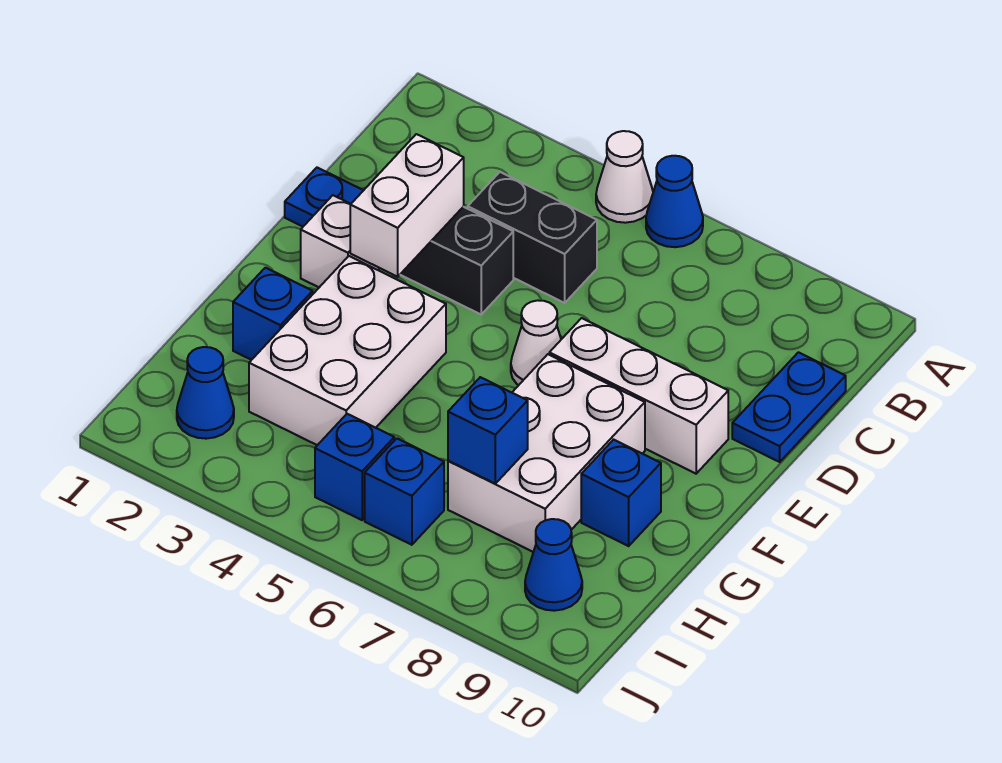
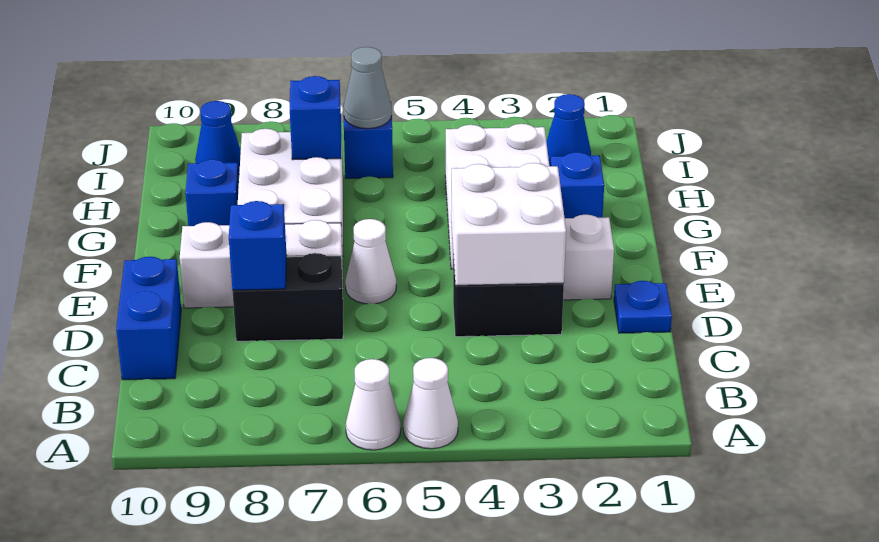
blue 1x1 cone [646,156,703,247] -> white 1x1 cone [346,359,401,450]
black 1x2 brick [468,172,597,303] -> black 1x2 brick moved to [232,253,343,341]
blue 1x2 plate [732,352,846,462] -> blue 1x2 brick [116,257,181,380]
white 1x2 brick [350,134,464,277] -> white 2x2 brick [451,163,566,285]
blue 1x1 brick [315,414,394,520] -> blue 1x1 brick moved to [229,201,287,290]
none -> grey 1x1 cone [344,47,392,129]

